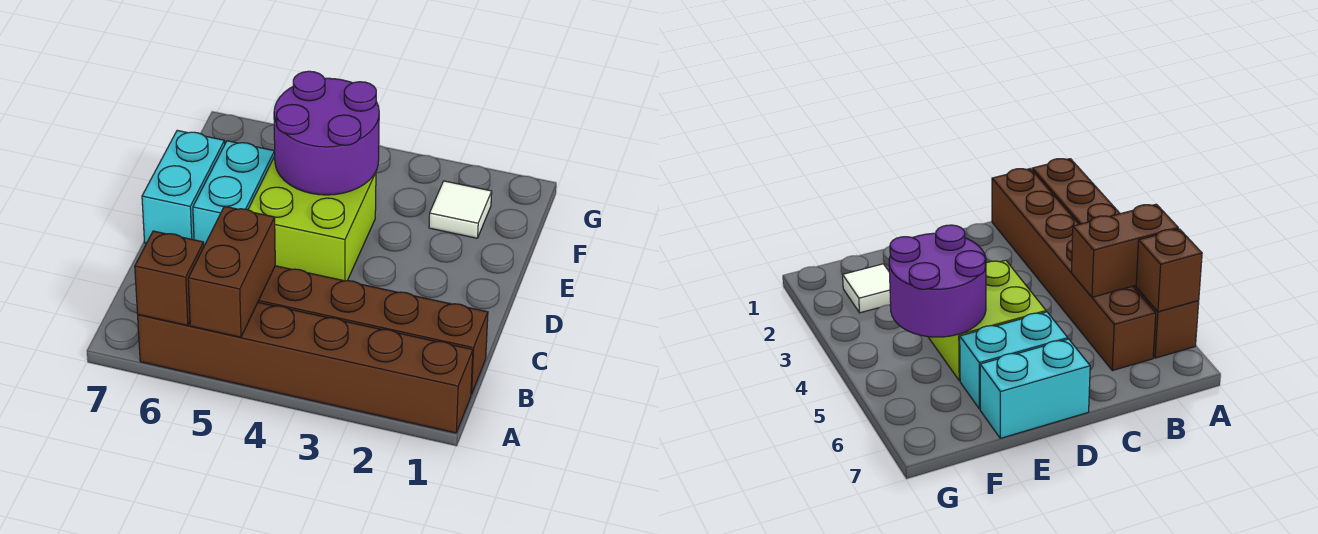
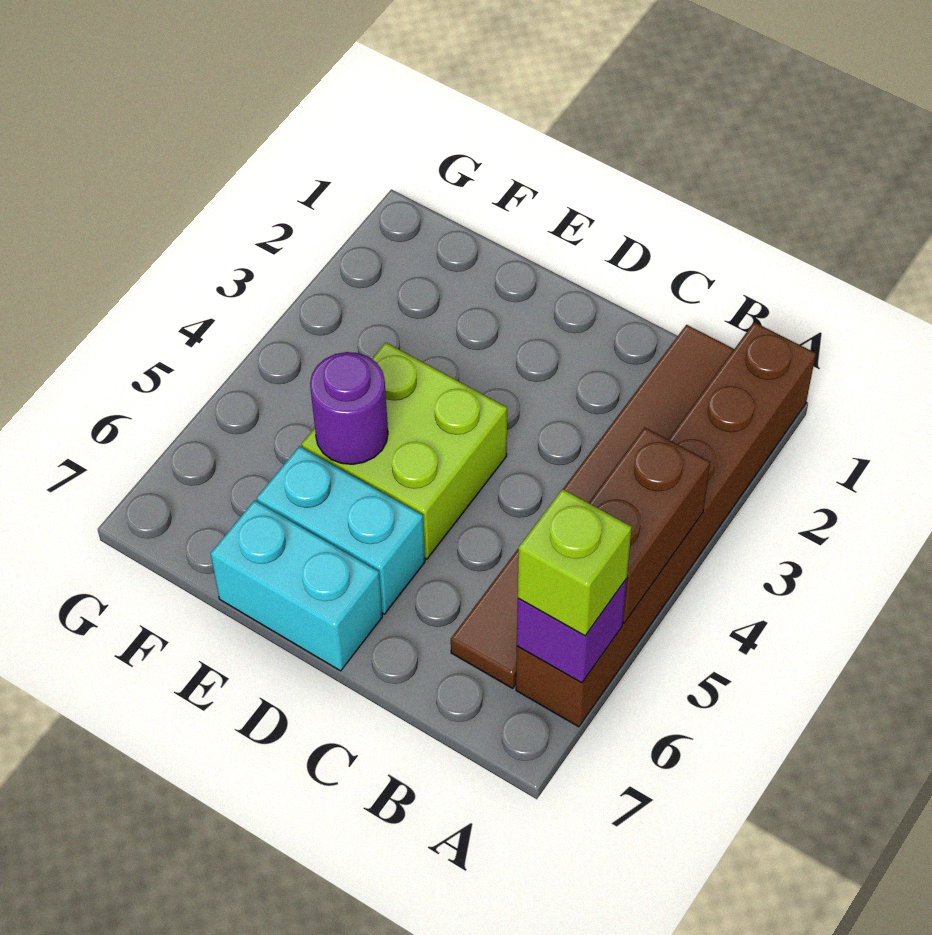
brown 1x2 brick [188,206,275,337] -> brown 1x2 brick turned to [589,427,710,623]
brown 1x1 brick [135,231,204,325] -> purple 1x1 brick [517,579,627,683]
none -> lime 1x1 brick [518,489,632,636]
brown 1x6 brick [258,266,488,394] -> brown 1x6 tile [451,325,734,688]
purple 2x2 round brick [274,71,379,195] -> purple 1x1 round brick [310,352,388,464]
white 1x1 tile [429,181,492,238] -> none

